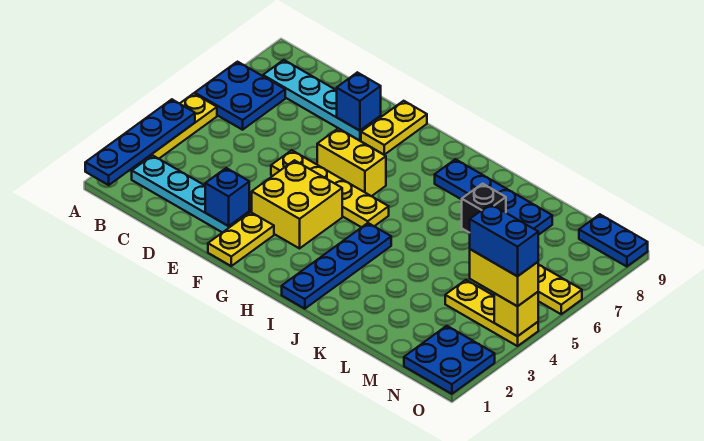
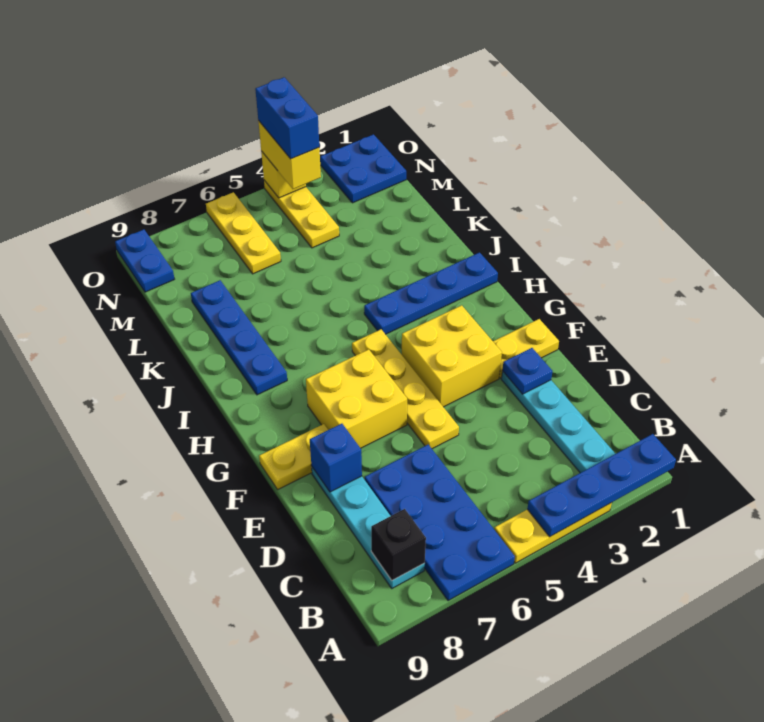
blue 2x2 plate [195,62,285,130] -> blue 2x4 plate [365,445,515,601]
blue 1x1 brick [205,168,249,226] -> blue 1x1 plate [502,348,553,394]
yellow 1x2 brick [317,128,386,196] -> yellow 2x2 brick [306,349,407,448]
black 1x1 brick [462,184,506,233] -> black 1x1 brick moved to [371,509,426,580]

